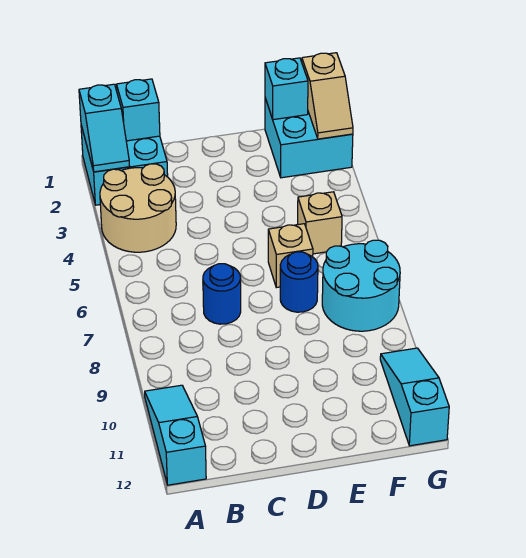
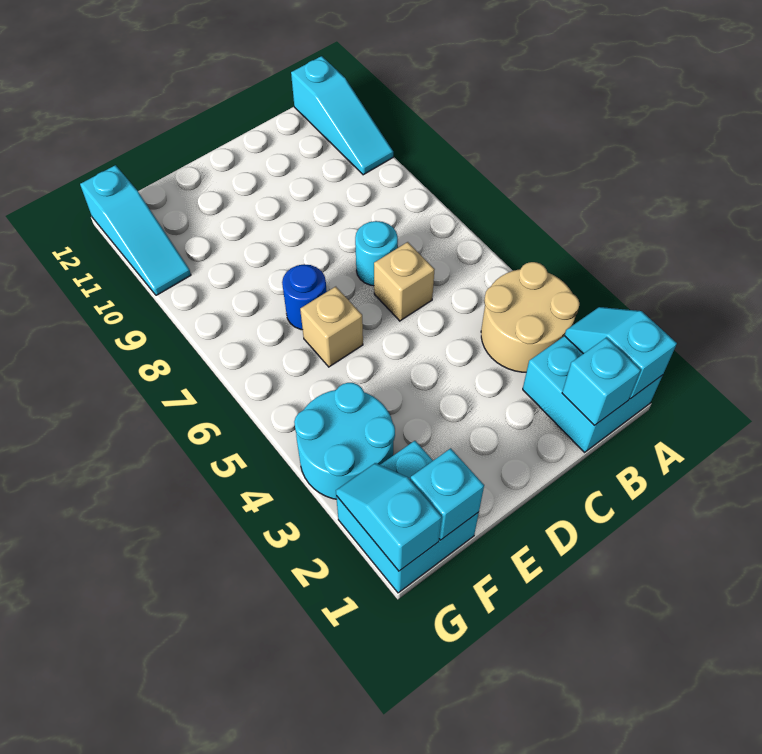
blue 1x1 round brick [203,264,241,324] -> cyan 1x1 round brick [355,221,398,286]
tan 1x1 brick [298,192,342,254] -> tan 1x1 brick moved to [374,242,435,321]
cyan 2x2 round brick [322,240,400,331] -> cyan 2x2 round brick moved to [294,383,395,499]
tan 1x2 slope [302,53,353,139] -> cyan 1x2 slope [336,463,442,571]

